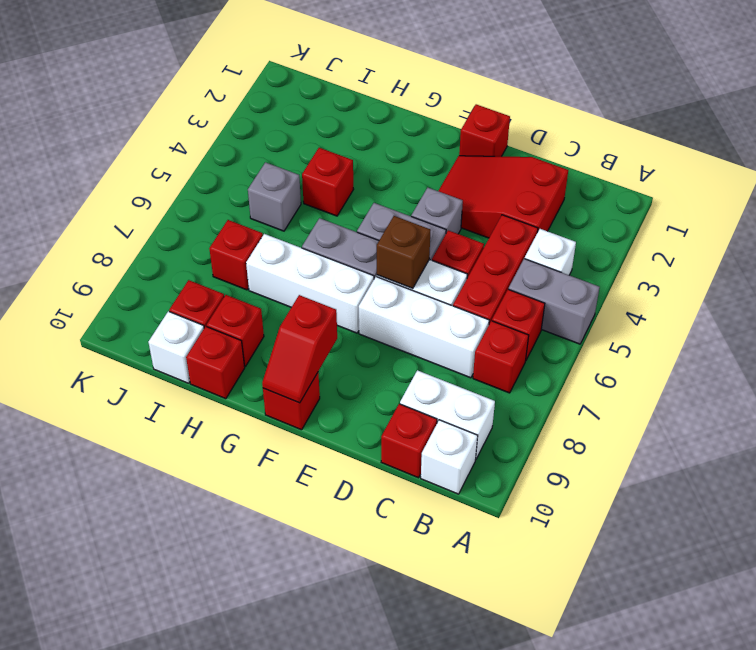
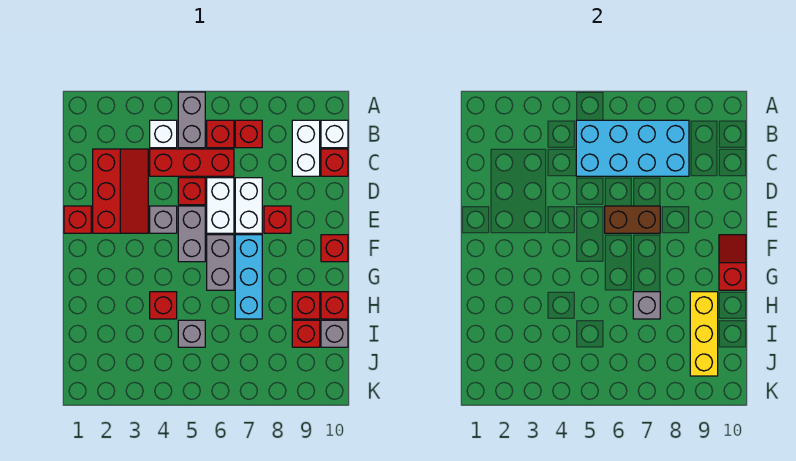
none -> cyan 2x4 brick [576,120,689,176]
red 2x3 slope [439,156,568,238] -> red 2x3 slope turned to [93,149,148,233]
white 1x3 brick [359,277,489,378] -> white 1x2 brick [235,178,262,233]
brown 1x1 brick [377,216,431,289] -> brown 1x2 brick [605,206,660,233]
white 1x3 brick [246,234,374,333] -> cyan 1x3 brick [235,235,262,319]
red 1x2 slope [262,295,337,403] -> red 1x2 slope turned to [719,235,746,290]
none -> grey 1x1 brick [633,292,660,319]
none -> yellow 1x3 brick [690,292,718,376]
red 1x1 brick [209,220,263,290] -> red 1x1 brick moved to [264,206,291,233]
white 1x1 brick [148,311,204,383] -> grey 1x1 brick [321,320,348,347]

